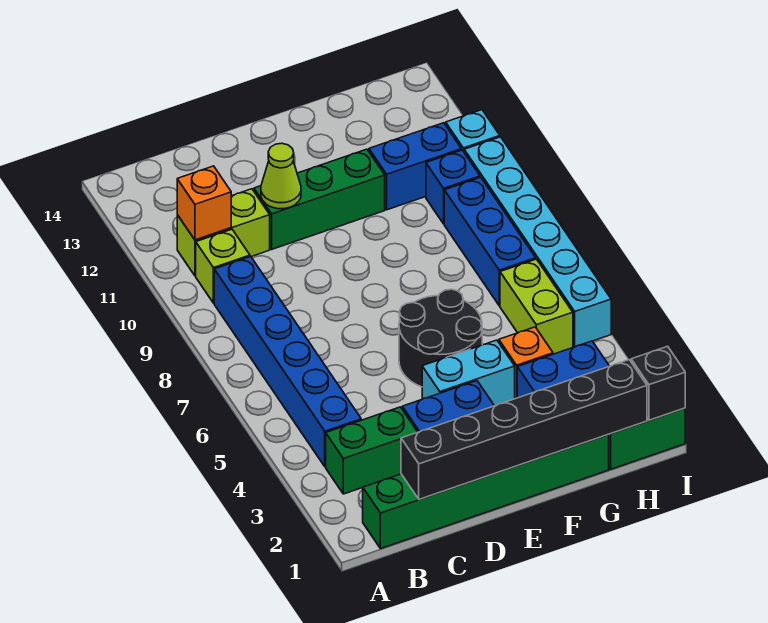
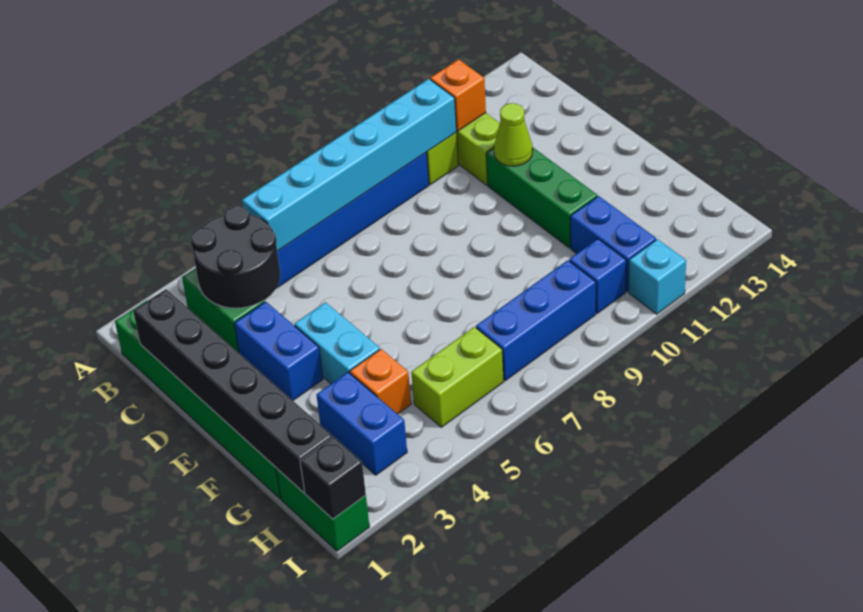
black 2x2 round brick [399,289,482,387] -> black 2x2 round brick moved to [190,206,280,308]
cyan 1x6 brick [464,137,611,347] -> cyan 1x6 brick moved to [242,79,457,251]

